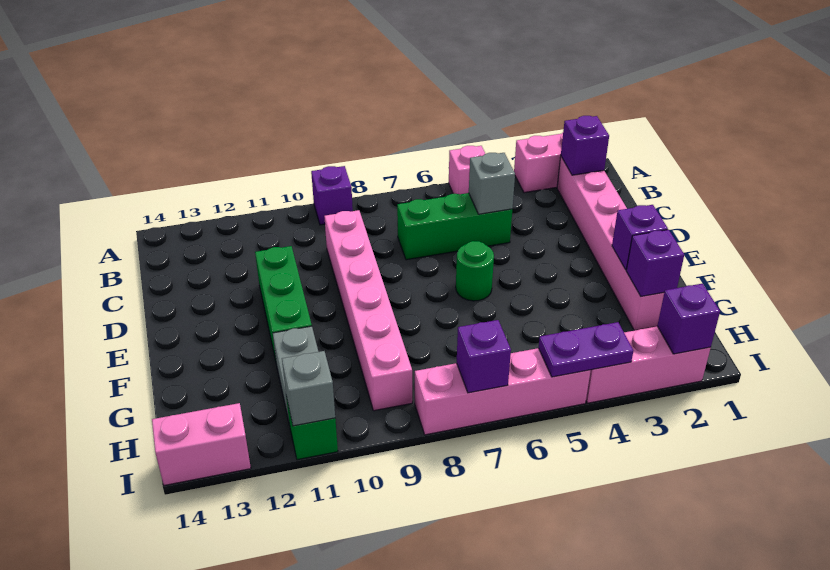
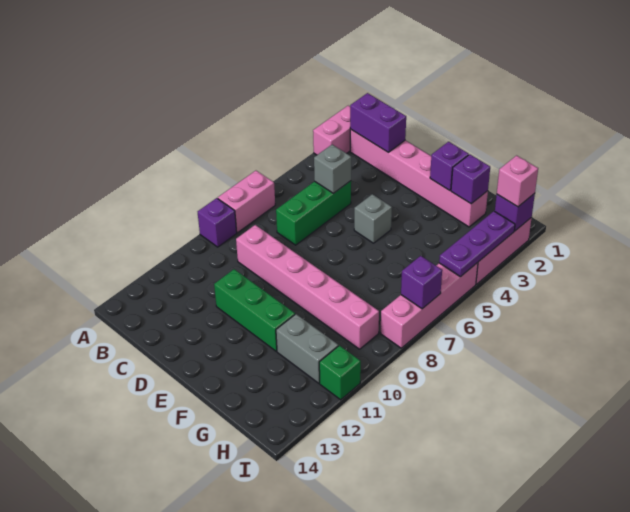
pink 1x1 brick [449,146,485,194] -> pink 1x1 brick moved to [497,156,538,207]
purple 1x1 brick [561,116,609,175] -> purple 1x2 brick [350,93,406,153]
green 1x1 round brick [456,241,494,301] -> none
purple 1x2 plate [538,322,633,377] -> purple 1x3 plate [439,211,515,277]
grey 1x1 brick [282,351,335,426] -> grey 1x1 brick moved to [354,194,392,243]
pink 1x2 brick [152,403,251,485] -> pink 1x2 brick moved to [218,171,275,233]

